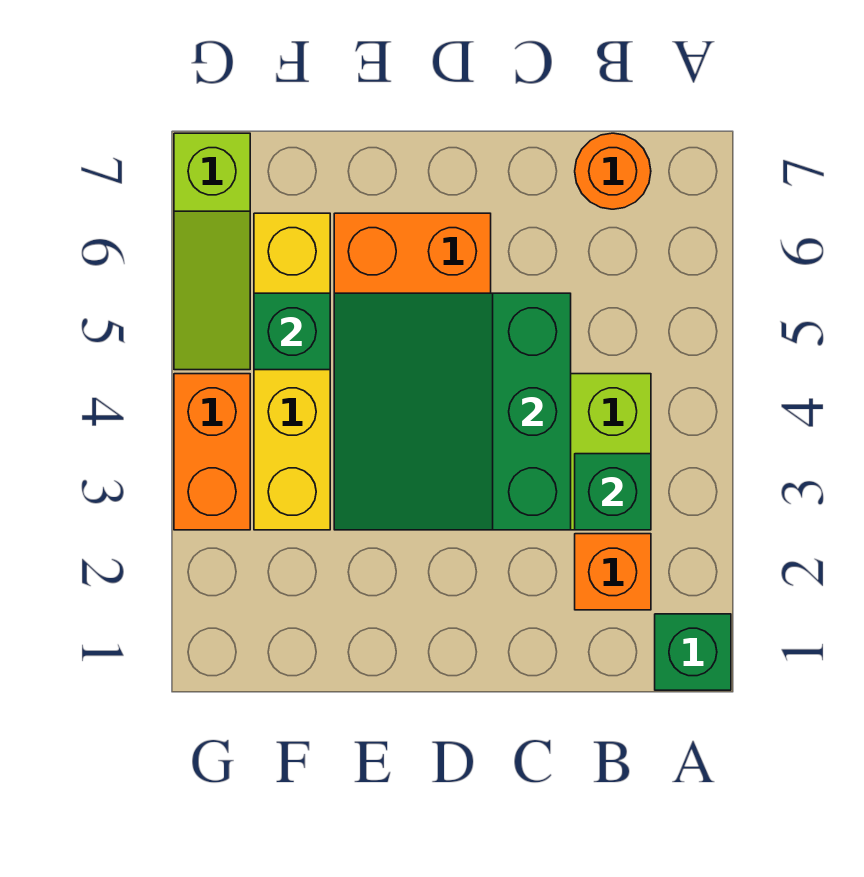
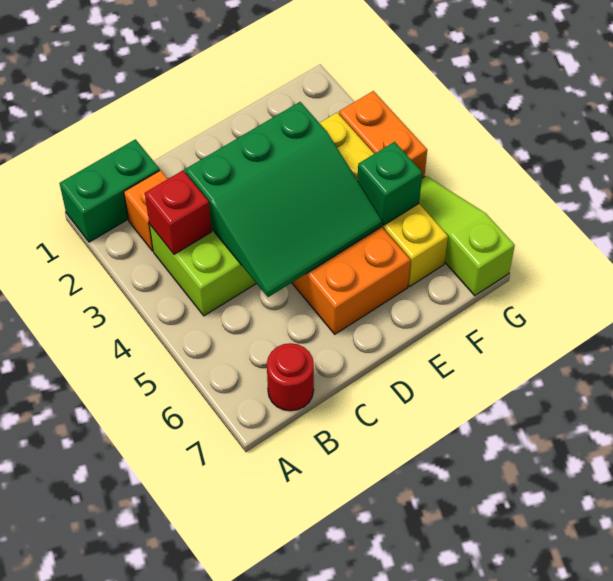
green 1x1 brick [655,614,731,690] -> green 1x2 brick [60,139,160,242]
green 1x1 brick [575,454,651,530] -> red 1x1 brick [145,171,212,254]
orange 1x1 round brick [575,133,651,209] -> red 1x1 round brick [267,343,314,411]
green 3x3 slope [334,293,571,530] -> green 3x3 slope turned to [185,102,382,297]

